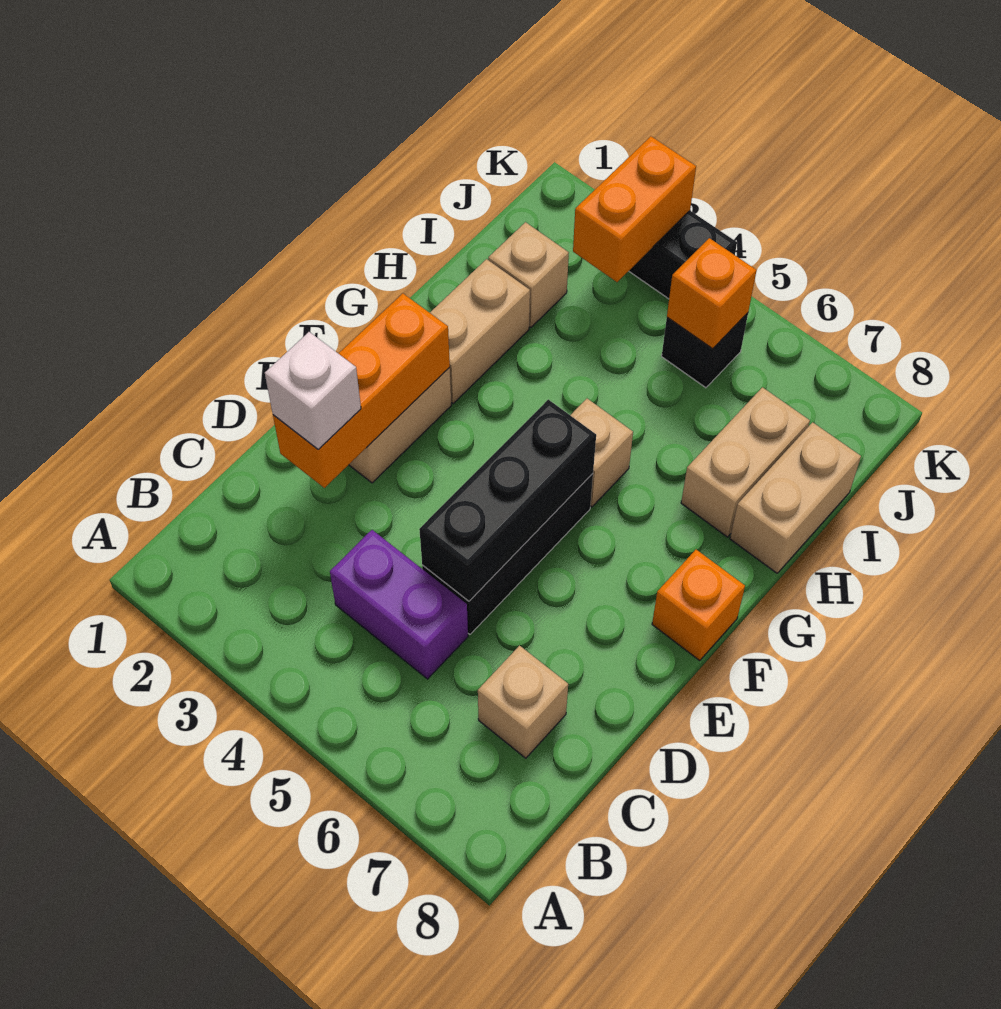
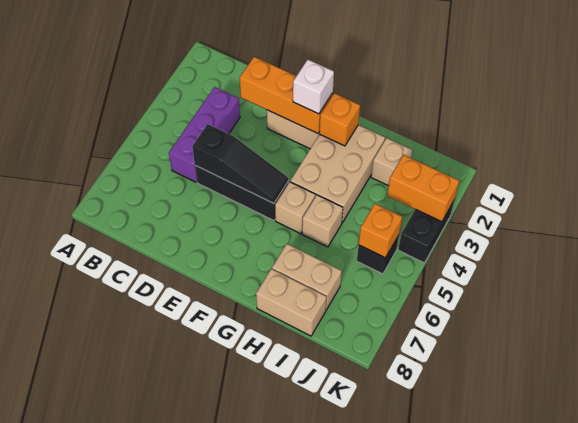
purple 1x2 brick [330,530,468,679] -> purple 1x3 brick [169,87,240,182]
tan 1x1 brick [478,645,568,758] -> tan 1x1 brick moved to [302,195,343,247]
white 1x1 brick [265,332,361,449] -> white 1x1 brick moved to [293,60,334,114]
black 1x3 brick [419,399,596,601] -> black 1x3 slope [192,124,288,204]
orange 1x1 brick [652,550,745,661] -> orange 1x1 brick moved to [320,93,360,146]
tan 1x2 brick [430,259,530,403] -> tan 2x3 brick [290,125,385,223]

